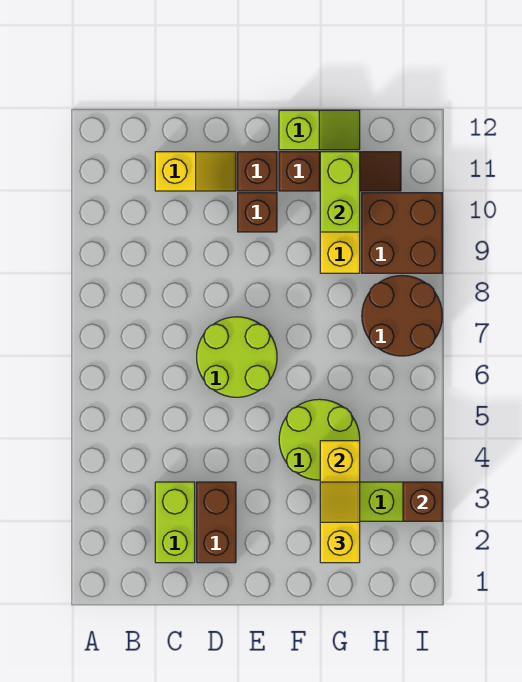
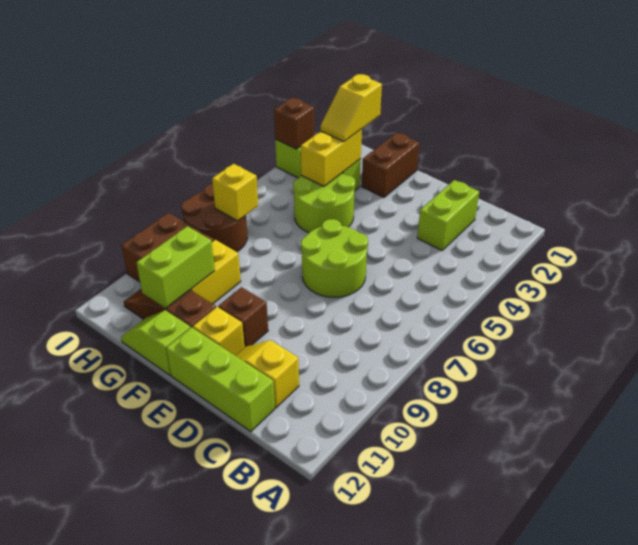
none -> lime 1x3 brick [166,327,275,432]
brown 1x2 brick [197,482,236,563] -> brown 1x2 brick moved to [362,133,419,197]
brown 1x1 brick [238,152,277,191] -> yellow 1x1 brick [193,307,244,356]
none -> yellow 1x1 brick [212,164,258,221]

